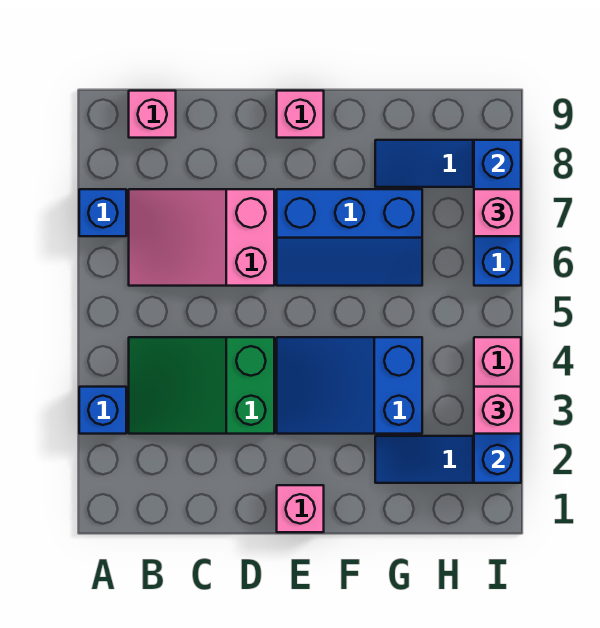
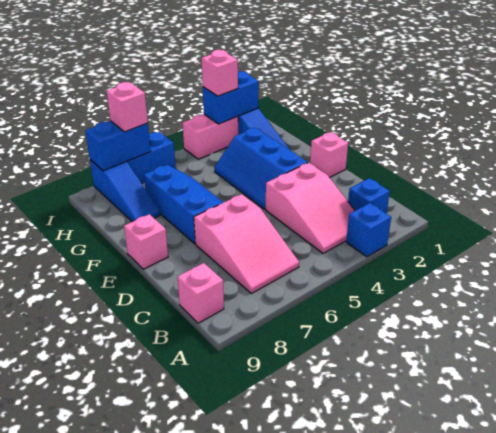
blue 1x1 brick [79,189,126,236] -> blue 1x1 brick moved to [348,178,390,214]
green 2x3 slope [129,337,274,434] -> pink 2x3 slope [266,163,355,253]
blue 2x3 slope [277,337,422,434] -> blue 2x3 slope turned to [214,128,308,209]

